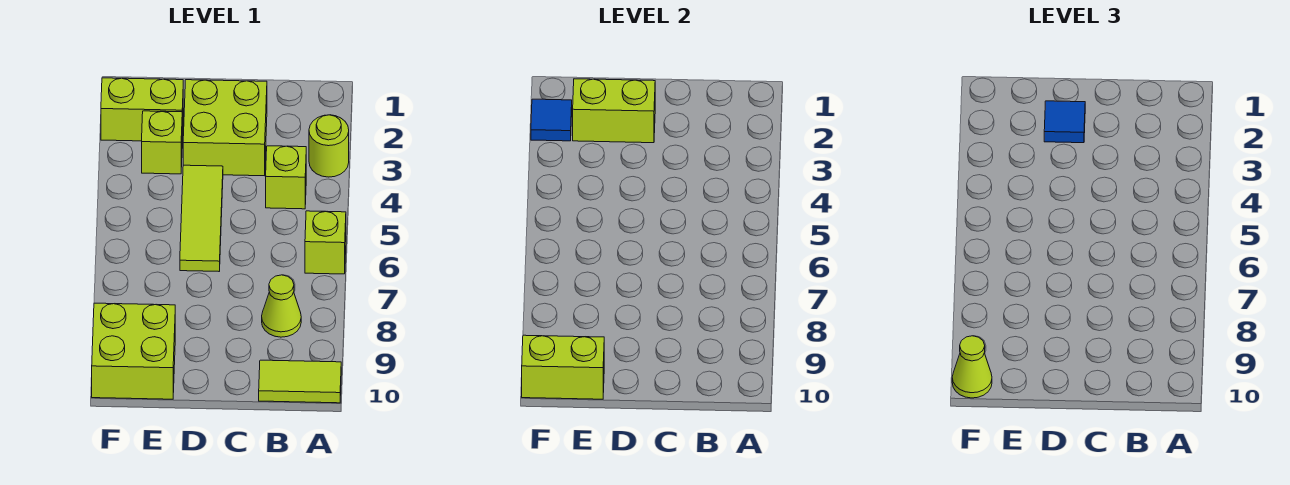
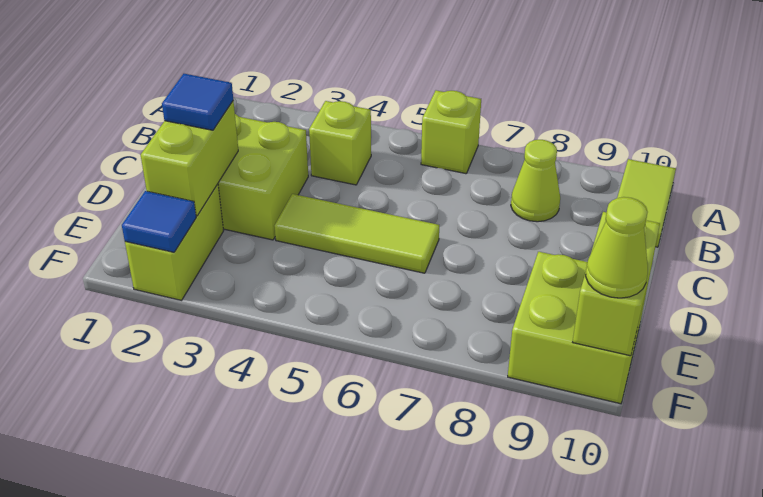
lime 1x1 round brick [309,115,349,177] -> none
lime 1x1 brick [142,111,182,174] -> none

